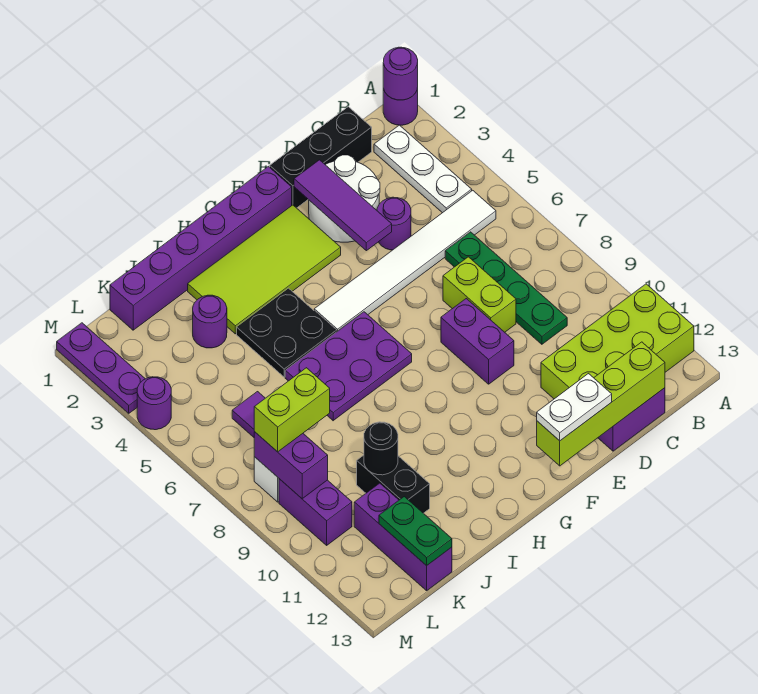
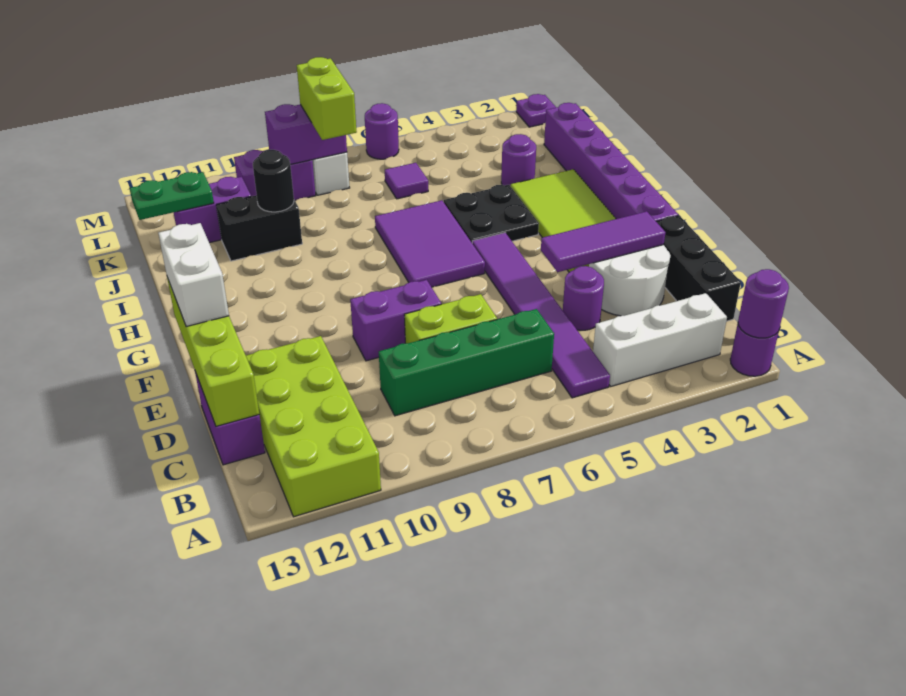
white 1x3 plate [374,125,472,213] -> white 1x3 brick [593,293,727,386]
white 1x6 tile [314,190,496,332] -> purple 1x6 tile [472,233,610,398]
green 1x4 plate [445,232,567,344] -> green 1x4 brick [379,309,554,416]
white 1x2 plate [537,374,612,441] -> white 1x2 brick [158,223,229,327]
purple 2x3 plate [285,312,412,421] -> purple 2x3 tile [375,200,485,287]
purple 1x3 brick [354,483,452,591] -> purple 1x2 brick [174,177,251,243]
purple 1x3 plate [57,323,145,413] -> purple 1x1 plate [516,94,556,127]
purple 1x1 round brick [137,377,171,430] -> purple 1x1 round brick moved to [365,103,399,159]

